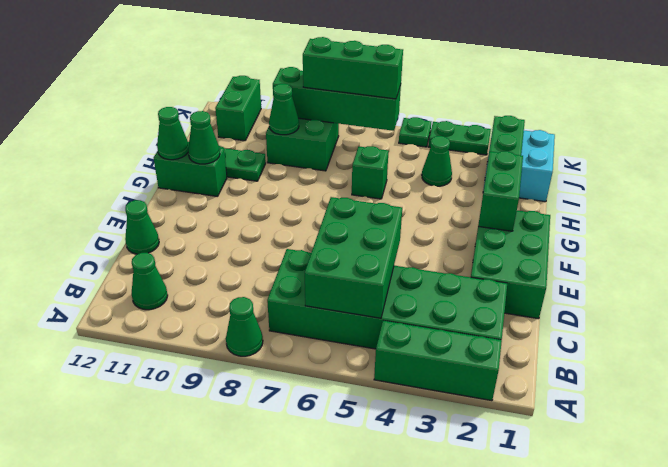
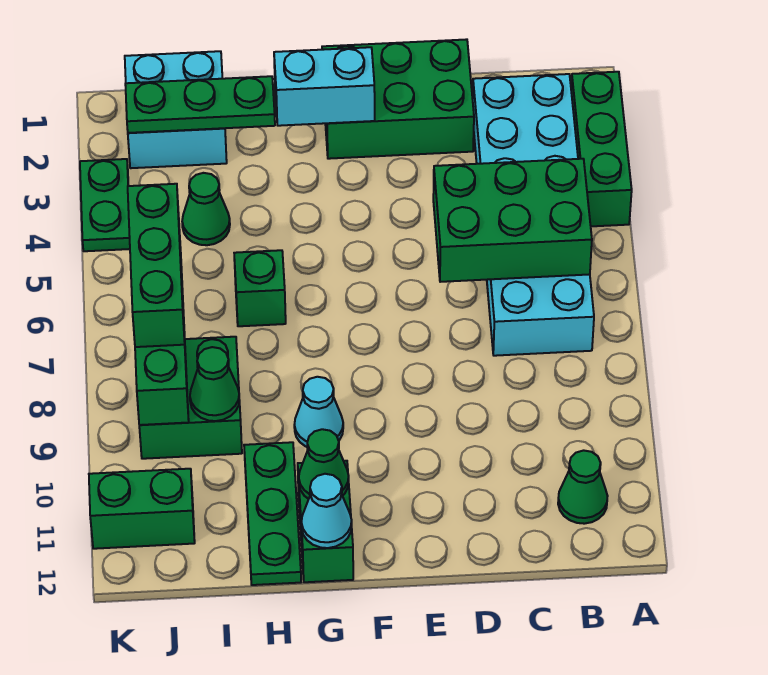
green 1x1 cone [226,297,263,356] -> none
green 2x6 brick [267,249,507,349] -> cyan 2x6 brick [473,74,594,356]
green 1x1 cone [125,200,159,254] -> none
green 1x2 brick [478,151,523,231] -> cyan 1x2 brick [274,47,375,126]
none -> cyan 1x1 cone [294,377,343,447]
green 1x1 cone [157,107,189,160] -> cyan 1x1 cone [301,474,352,548]
green 1x1 plate [399,117,431,147] -> none

